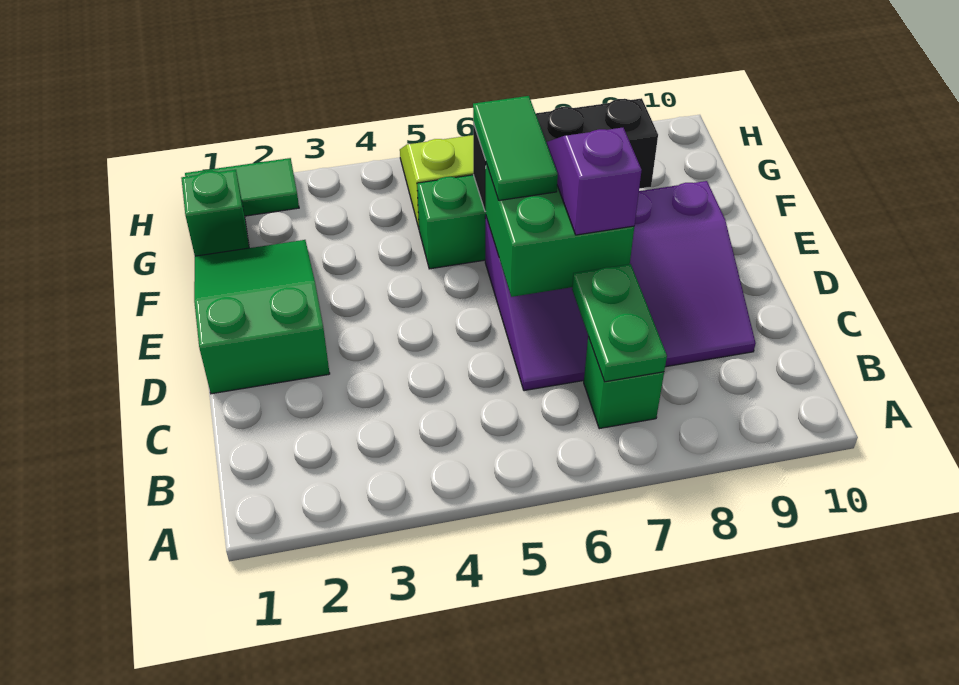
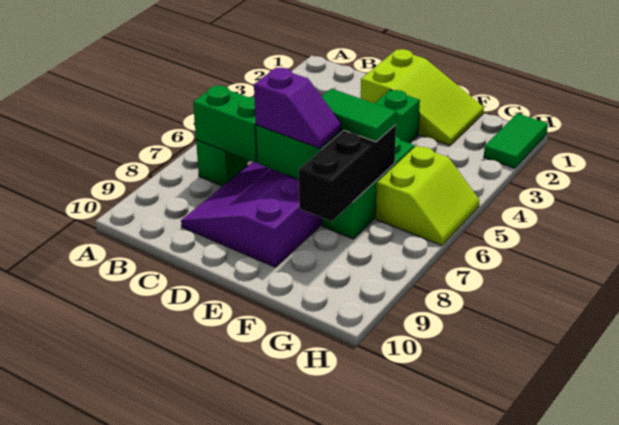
green 1x2 plate [572,264,667,382] -> green 1x2 brick [193,85,257,163]
green 2x3 slope [194,240,330,394] -> lime 2x3 slope [361,49,484,145]
green 1x1 brick [181,170,249,256] -> green 1x1 brick moved to [375,90,420,143]

